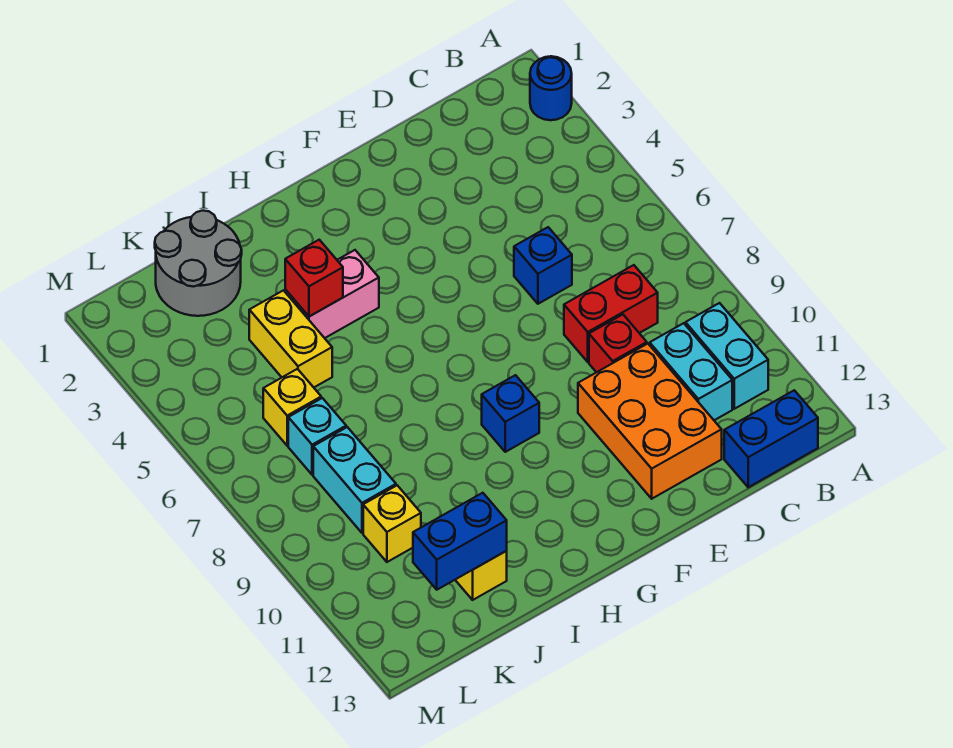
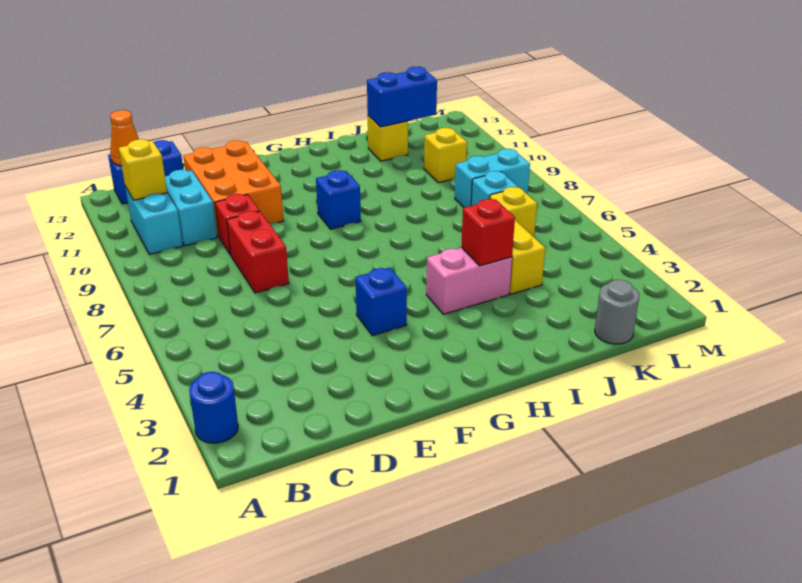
none -> yellow 1x1 brick [119,139,167,200]
none -> orange 1x1 cone [110,110,139,166]
red 1x2 brick [564,265,658,362] -> red 1x2 brick turned to [227,211,289,293]
blue 1x1 brick [514,227,572,304] -> blue 1x1 brick moved to [355,268,407,336]
grey 2x2 round brick [155,211,242,316] -> grey 1x1 round brick [595,280,639,344]
cyan 1x2 brick [313,427,396,533] -> cyan 1x2 brick turned to [455,149,530,208]

